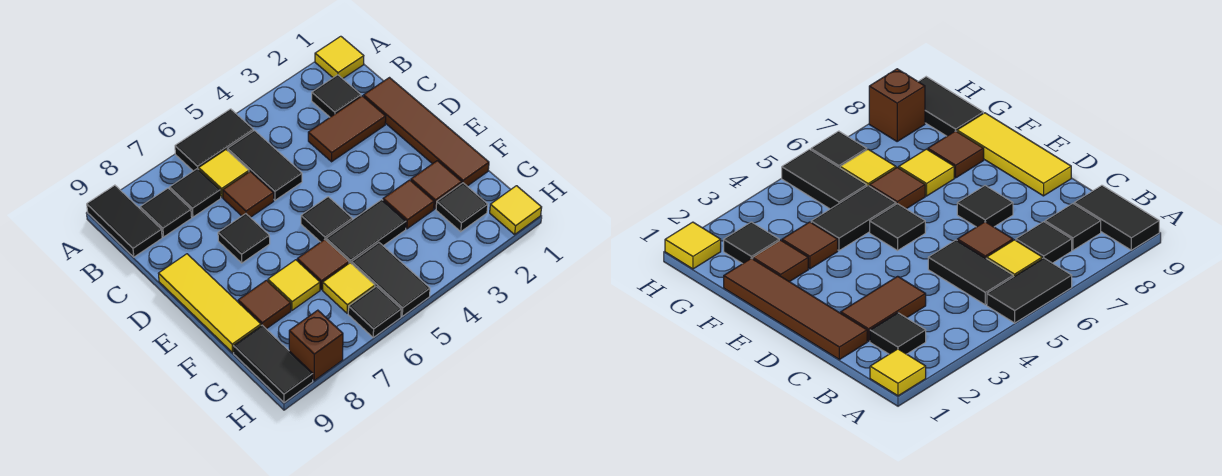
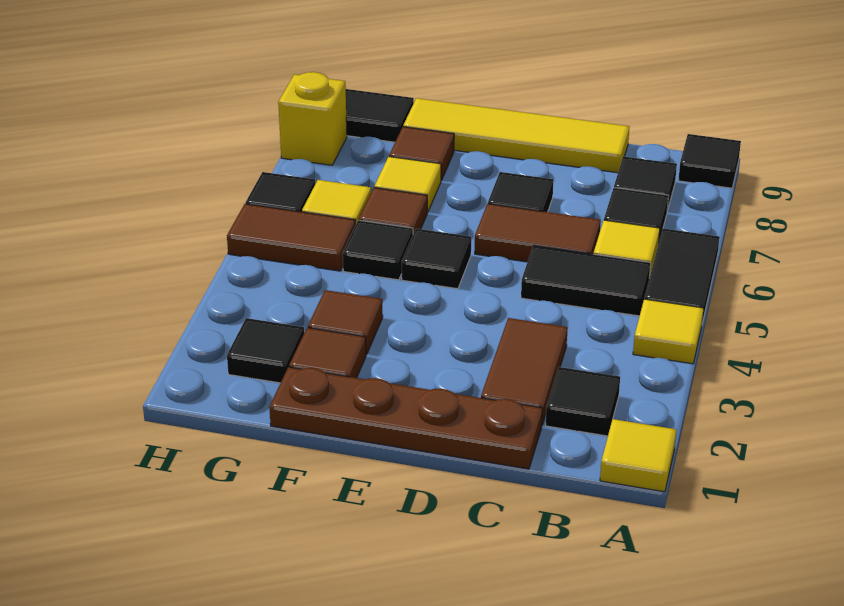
black 1x2 tile [87,185,162,257] -> black 1x1 tile [678,134,741,188]
brown 1x4 tile [363,78,489,186] -> brown 1x4 plate [269,367,543,469]
brown 1x1 tile [223,172,274,217] -> brown 1x2 tile [475,204,601,262]
yellow 1x3 tile [158,254,261,353] -> yellow 1x4 tile [403,98,629,173]
black 1x2 tile [326,200,406,264] -> black 1x1 tile [343,220,413,280]
black 1x2 tile [352,243,430,316] -> brown 1x2 tile [227,204,355,271]
yellow 1x1 tile [490,186,542,234] -> yellow 1x1 tile moved to [633,299,704,364]
brown 1x1 brick [289,310,343,381] -> yellow 1x1 brick [278,72,347,165]

